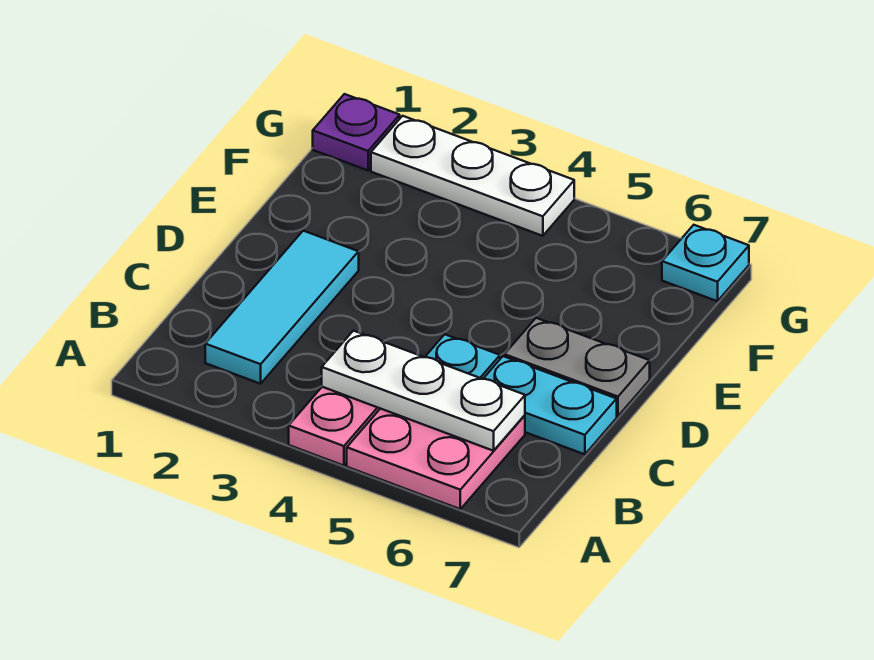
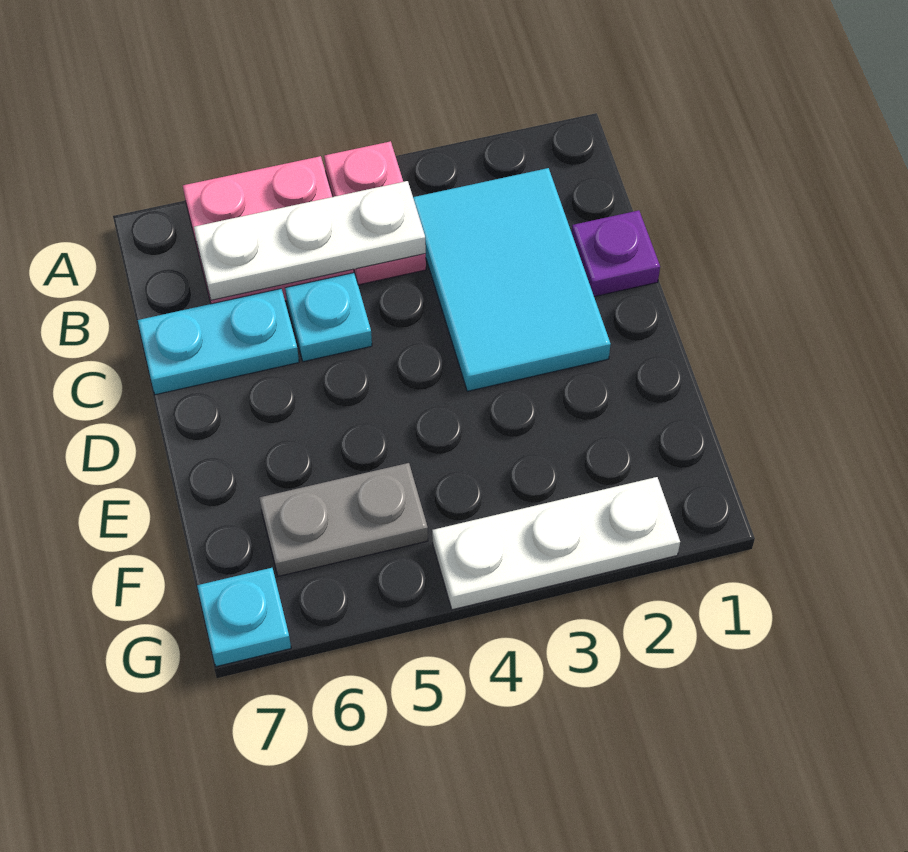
cyan 1x3 tile [205,231,359,384] -> cyan 2x3 tile [413,168,611,391]
grey 1x2 plate [504,318,650,416] -> grey 1x2 plate moved to [259,463,428,576]
purple 1x1 plate [313,94,400,170] -> purple 1x1 plate moved to [572,210,660,297]

